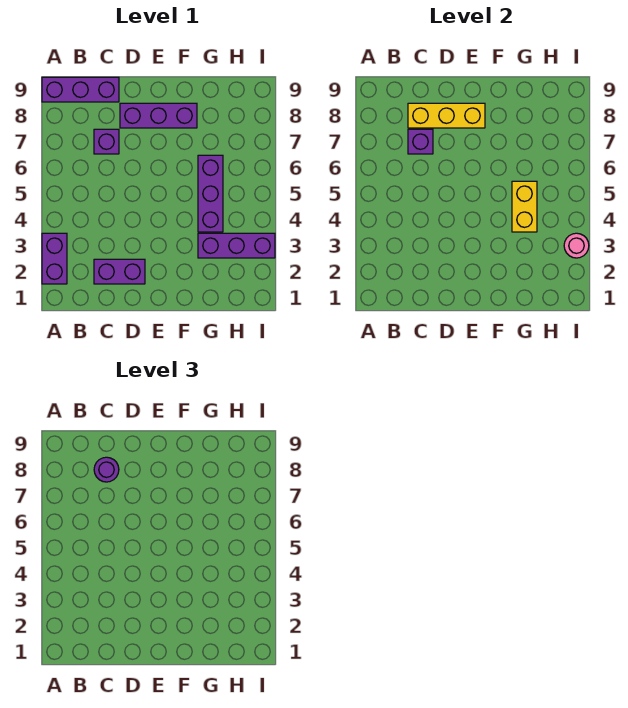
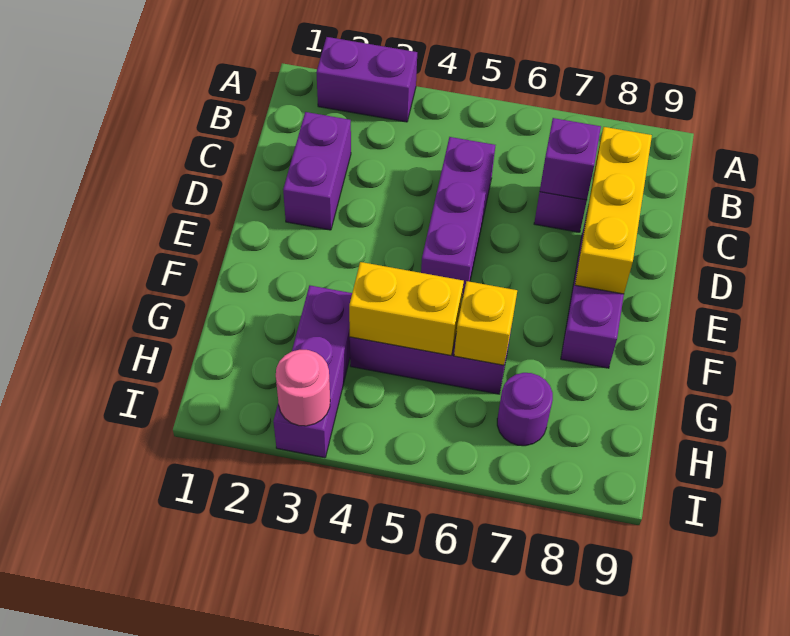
purple 1x3 brick [42,77,119,102] -> purple 1x3 brick moved to [421,137,495,297]
purple 1x1 round brick [94,457,119,482] -> purple 1x1 round brick moved to [497,373,553,446]
none -> yellow 1x1 brick [454,281,517,365]

